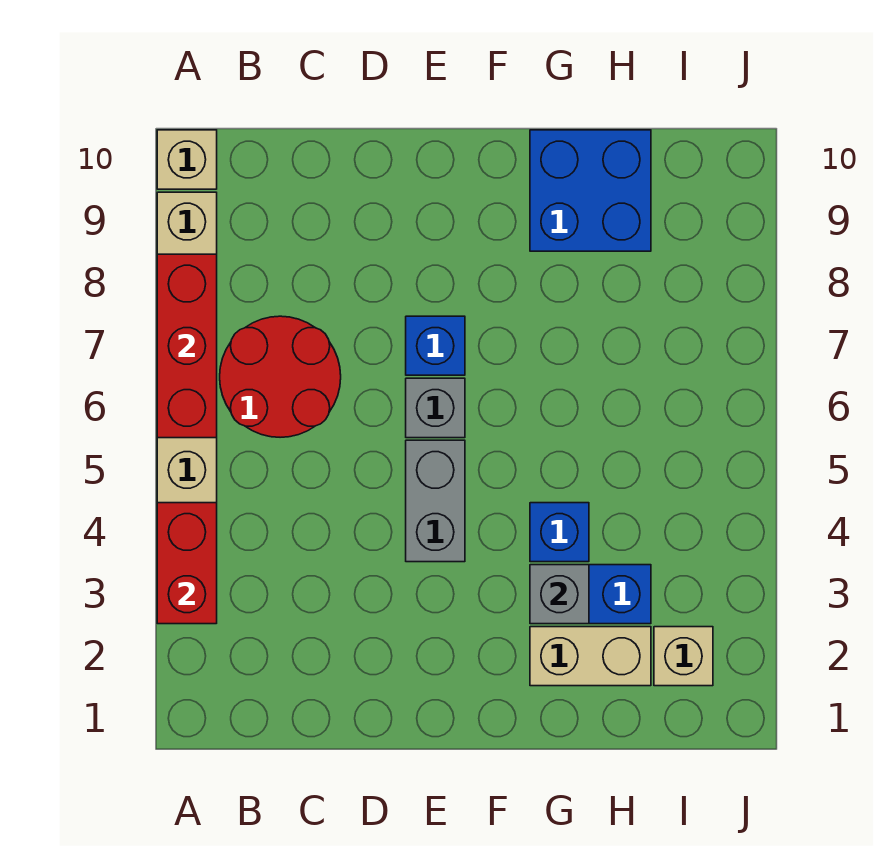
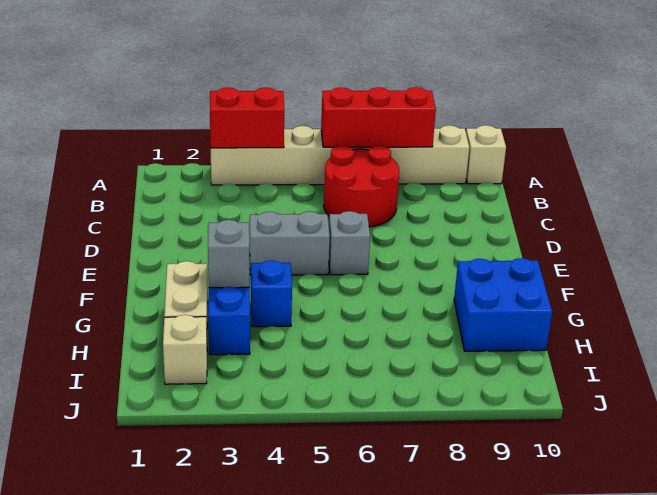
blue 1x1 brick [406,316,465,375] -> none

